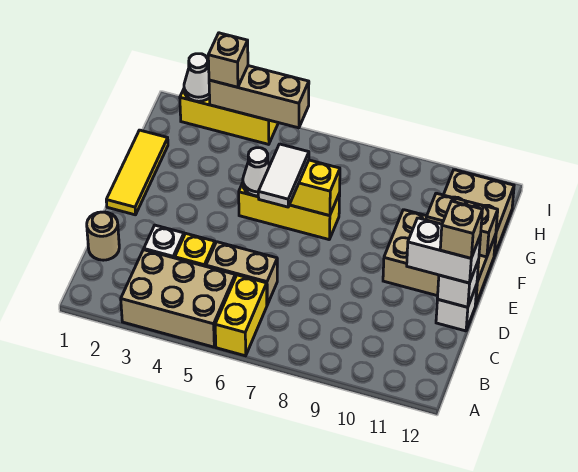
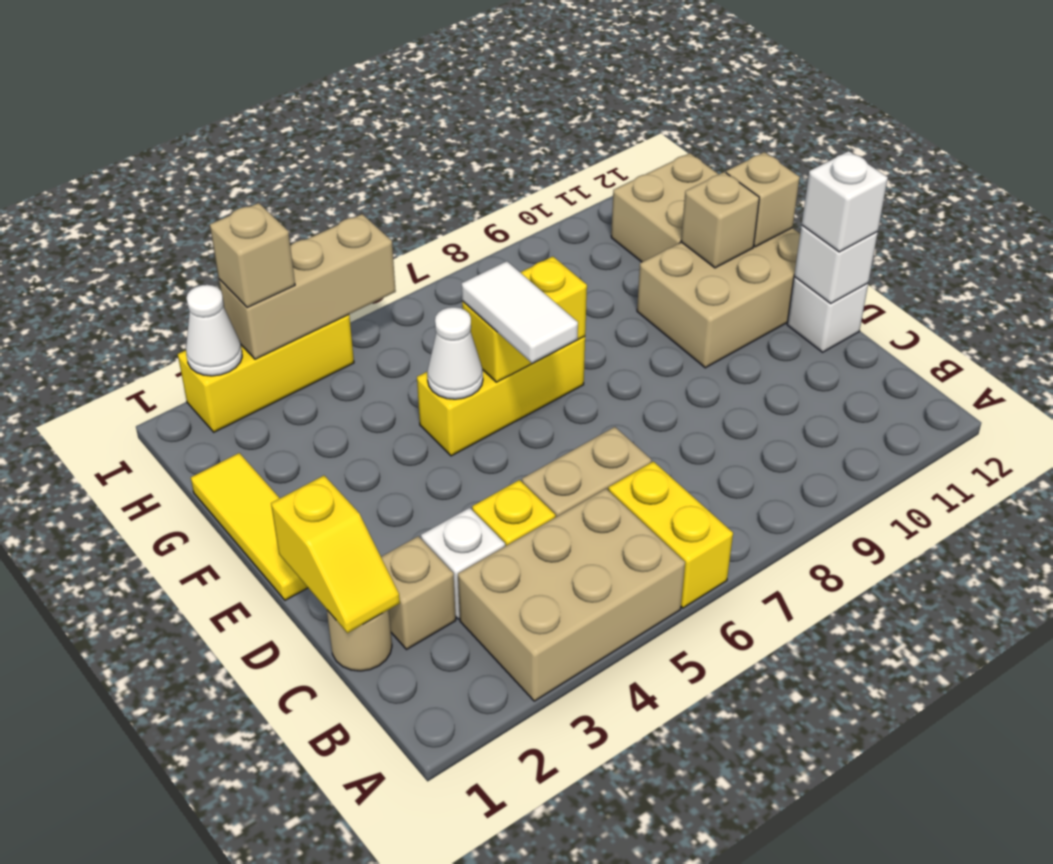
none -> yellow 1x2 slope [271,476,400,633]
white 1x2 brick [407,218,481,283] -> white 1x1 brick [802,151,888,252]
tan 1x1 brick [440,201,482,258] -> tan 1x1 brick moved to [381,536,456,650]

